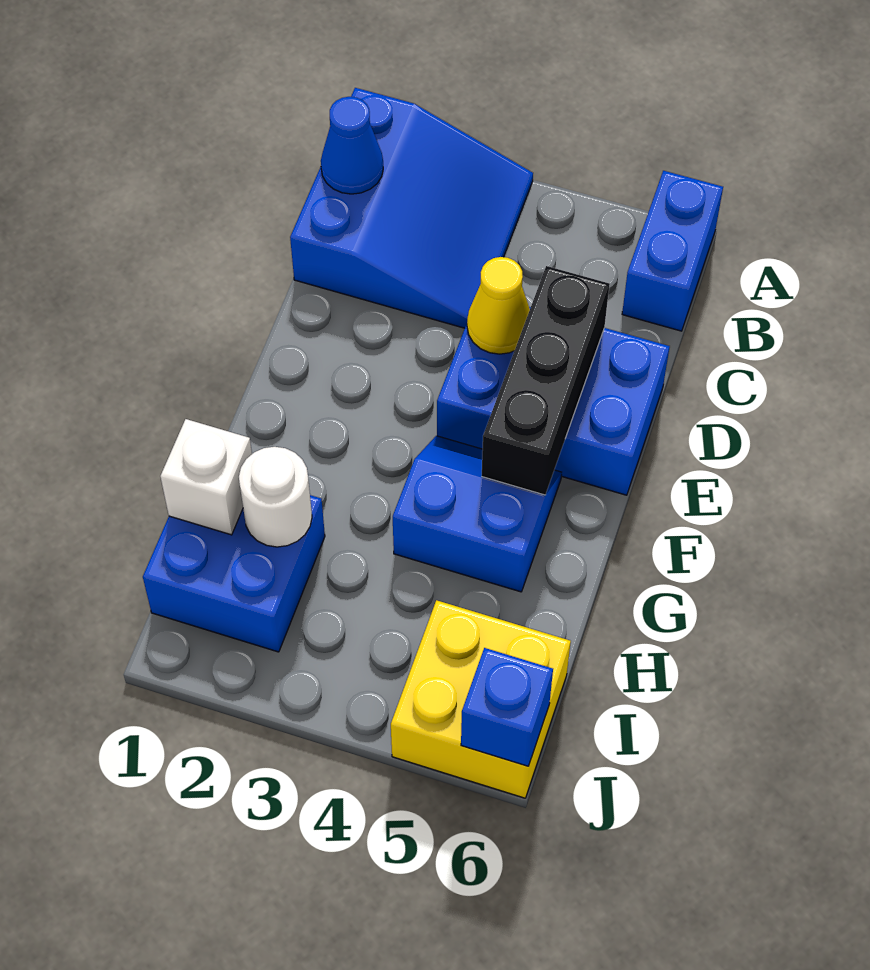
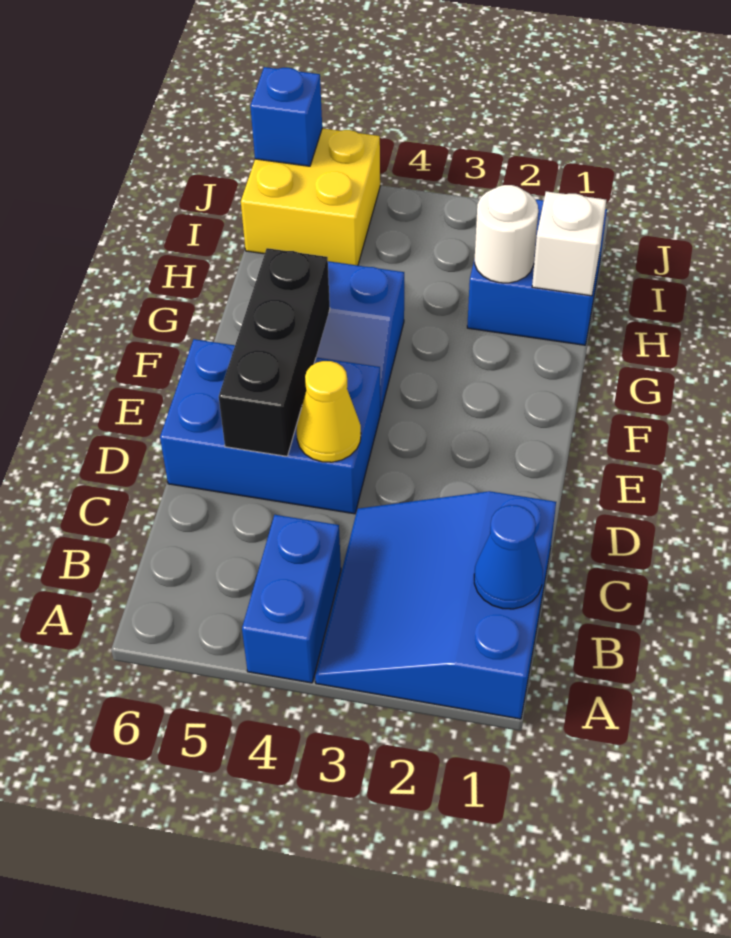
blue 1x2 brick [622,171,723,331] -> blue 1x2 brick moved to [242,515,341,683]

